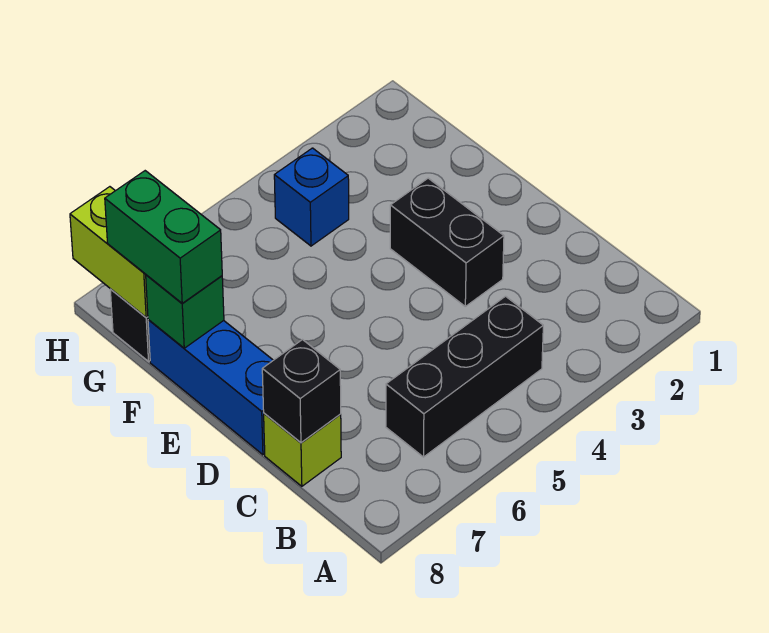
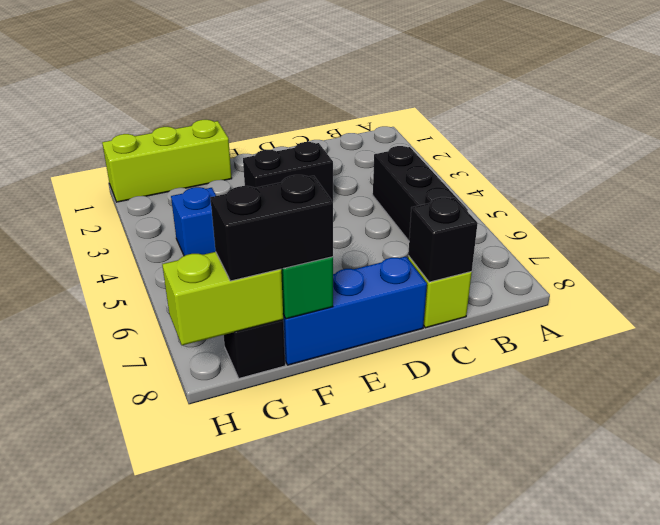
none -> lime 1x3 brick [102,120,232,202]
green 1x2 brick [105,171,222,303] -> black 1x2 brick [210,175,333,281]

